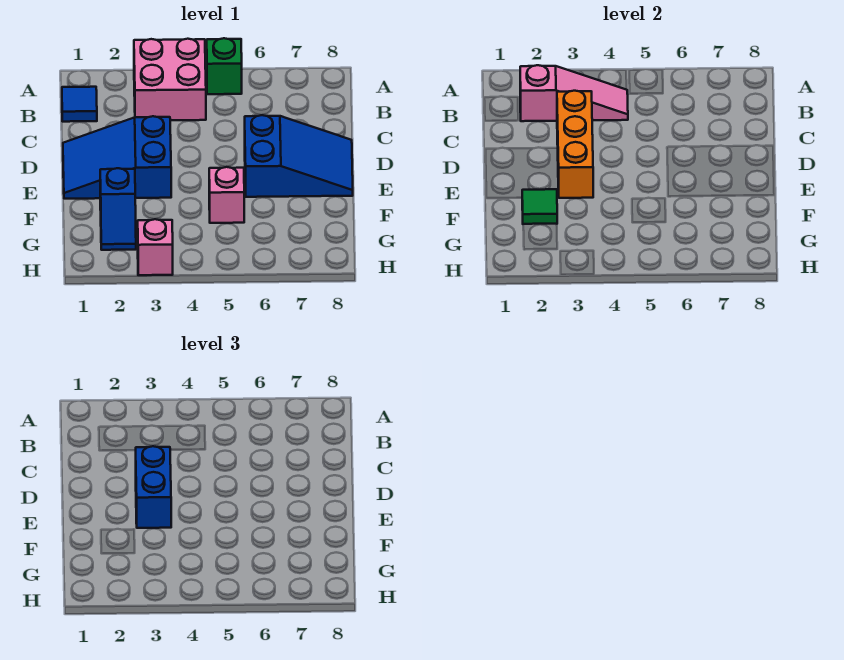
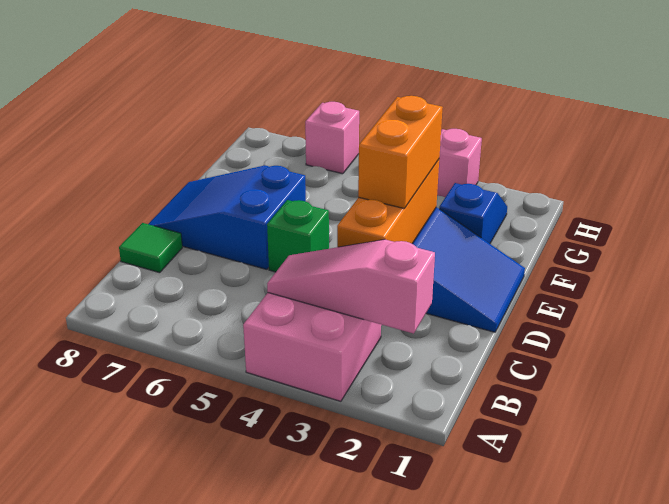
green 1x1 brick [207,38,242,94] -> green 1x1 brick moved to [267,200,329,272]
blue 1x1 tile [62,87,97,122] -> none
blue 1x2 brick [136,446,171,528] -> orange 1x2 brick [358,96,443,208]
green 1x1 tile [522,189,557,224] -> green 1x1 tile moved to [119,223,182,273]
pink 1x1 brick [209,167,244,223] -> pink 1x1 brick moved to [305,102,359,174]

